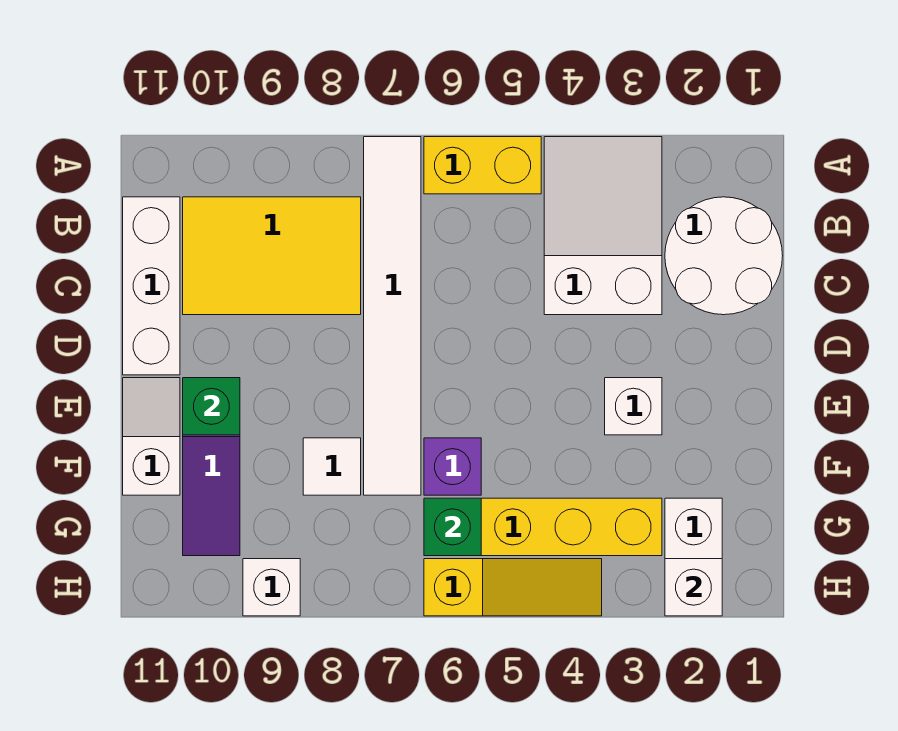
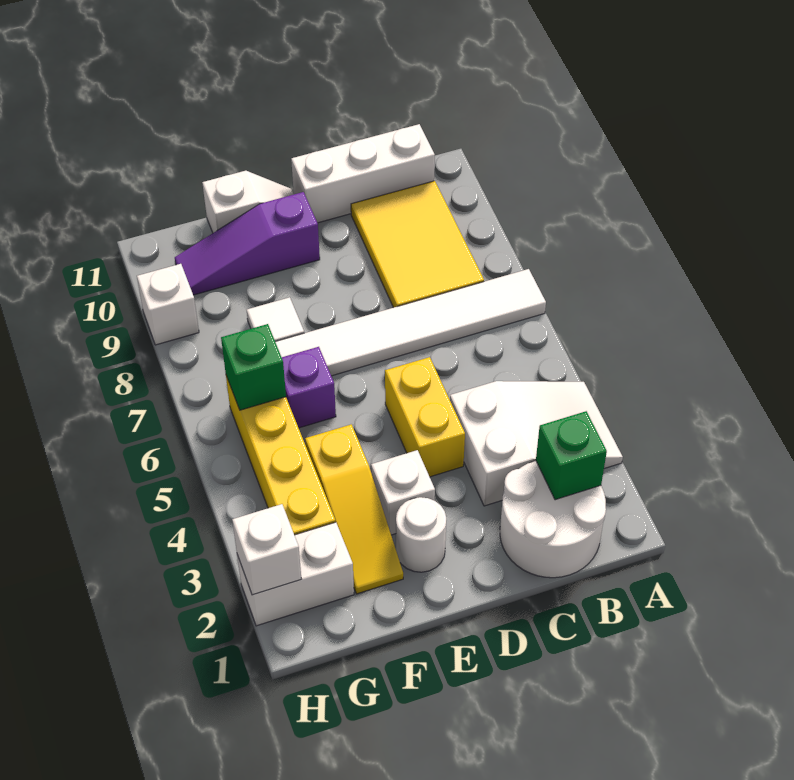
yellow 1x2 brick [424,137,541,194] -> yellow 1x2 brick moved to [385,357,465,477]
none -> white 1x1 round brick [396,497,446,572]
green 1x1 brick [183,378,240,435] -> green 1x1 brick moved to [536,411,607,500]
yellow 1x3 slope [424,559,602,616] -> yellow 1x3 slope moved to [305,424,403,594]

